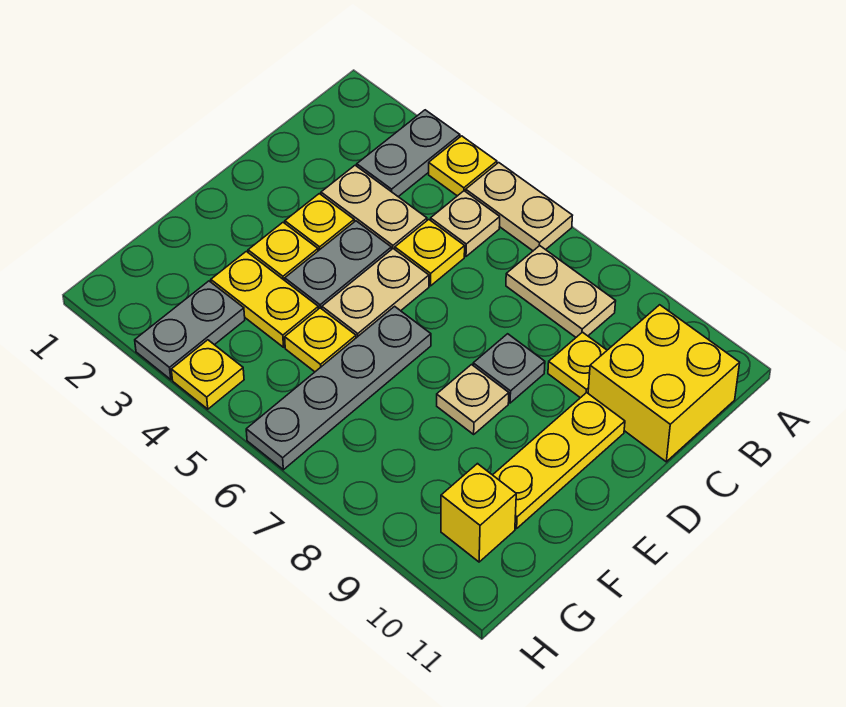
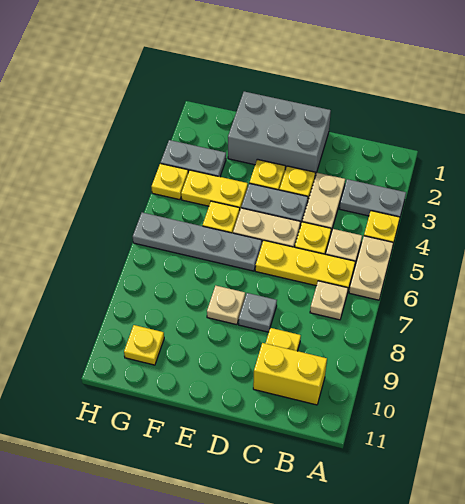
tan 1x2 plate [506,246,616,337] -> tan 1x1 plate [310,281,348,320]
yellow 2x2 brick [588,305,740,462] -> yellow 1x2 brick [253,343,327,405]
none -> grey 2x3 brick [228,92,331,176]
yellow 1x3 plate [493,393,625,529] -> yellow 1x3 plate moved to [255,240,355,290]
yellow 1x2 plate [211,251,318,347] -> yellow 1x2 plate turned to [181,170,248,212]
yellow 1x1 brick [441,464,516,562] -> yellow 1x1 plate [124,325,164,365]

